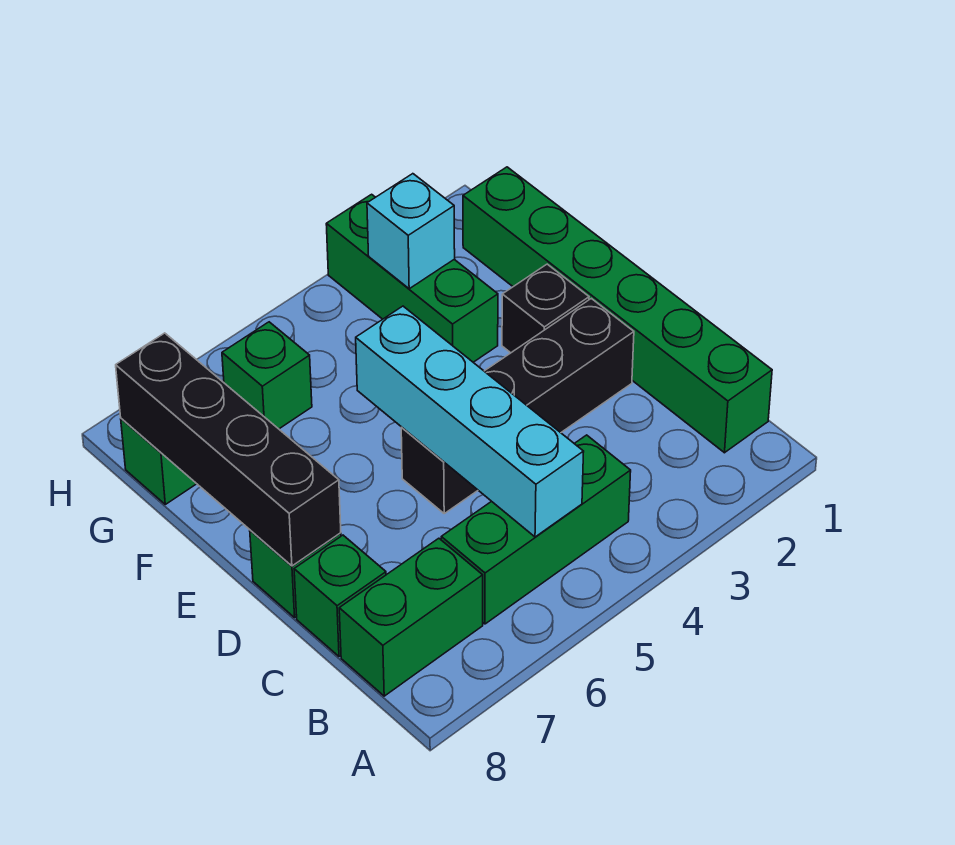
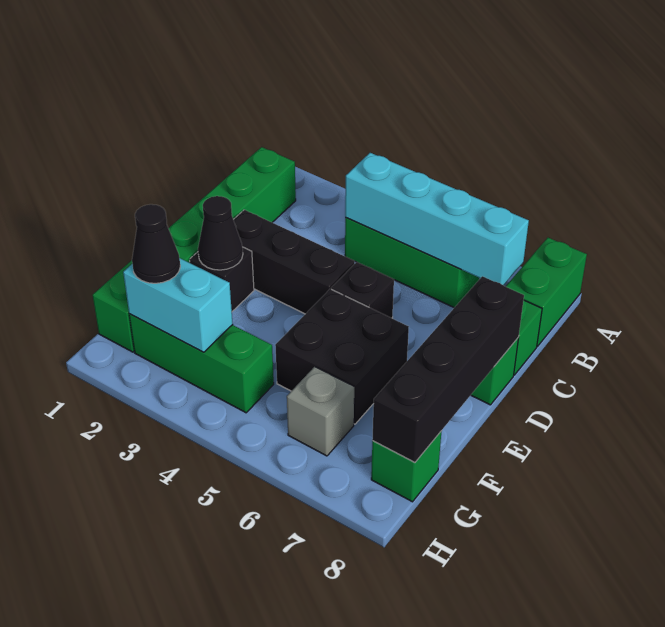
cyan 1x4 brick [356,306,584,537] -> cyan 1x4 brick turned to [345,153,529,285]
green 1x2 brick [339,538,483,696] -> green 1x2 brick turned to [506,238,587,346]
none -> black 1x1 cone [198,196,243,270]
none -> black 2x2 brick [275,289,409,424]
green 1x3 brick [326,194,498,362] -> green 1x3 brick turned to [129,314,274,413]
none -> black 1x1 cone [132,204,180,283]
cyan 1x1 brick [367,174,455,289] -> cyan 1x2 brick [123,258,233,352]
green 1x1 brick [222,322,312,429] -> grey 1x1 brick [287,367,354,456]

